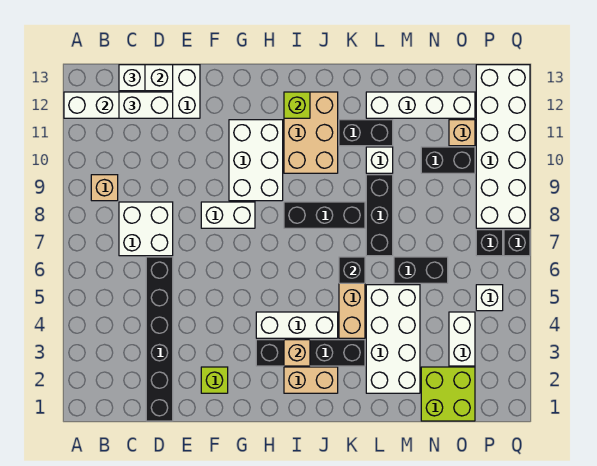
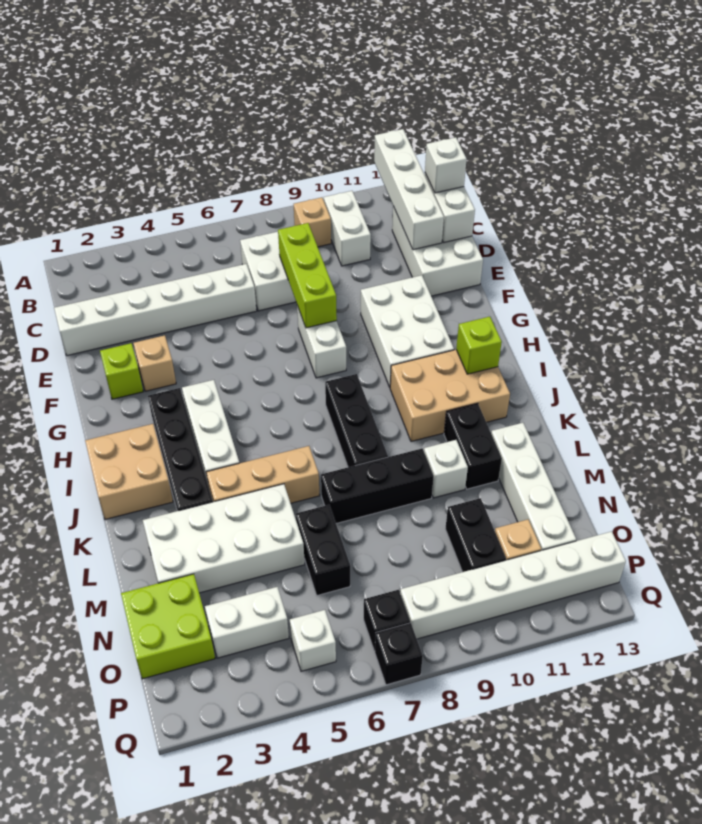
white 1x2 brick [119,92,173,118] -> white 1x2 brick moved to [324,191,371,266]
black 1x6 brick [146,257,173,421] -> white 1x6 brick [54,264,257,356]
none -> lime 1x3 brick [278,223,337,328]
white 2x3 brick [229,120,283,201] -> white 2x3 brick turned to [361,275,454,387]
tan 1x2 brick [284,367,338,393] -> tan 2x2 brick [85,424,173,519]
tan 1x1 brick [284,340,310,366] -> tan 1x1 brick moved to [133,335,176,391]
black 1x1 brick [339,257,365,283] -> none
white 2x6 brick [476,65,530,228] -> white 1x6 brick [400,531,626,639]

